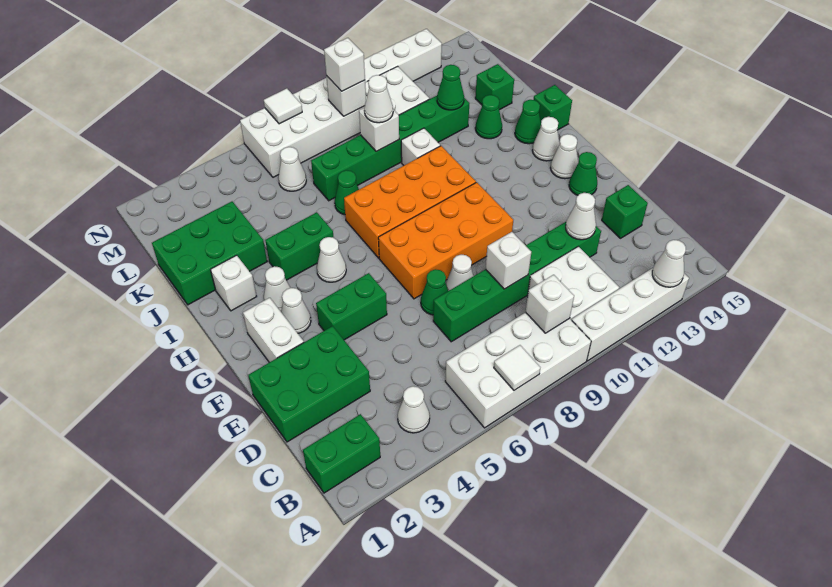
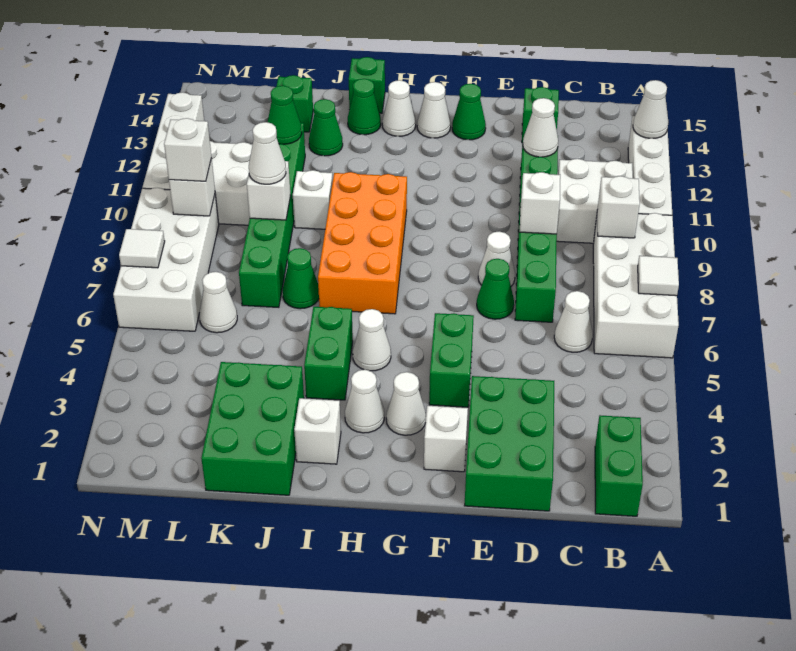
white 1x1 cone [398,386,430,433] -> white 1x1 cone moved to [554,291,593,352]
white 1x2 brick [243,298,304,362] -> white 1x1 brick [424,406,468,472]
orange 2x4 brick [378,182,513,299] -> none

